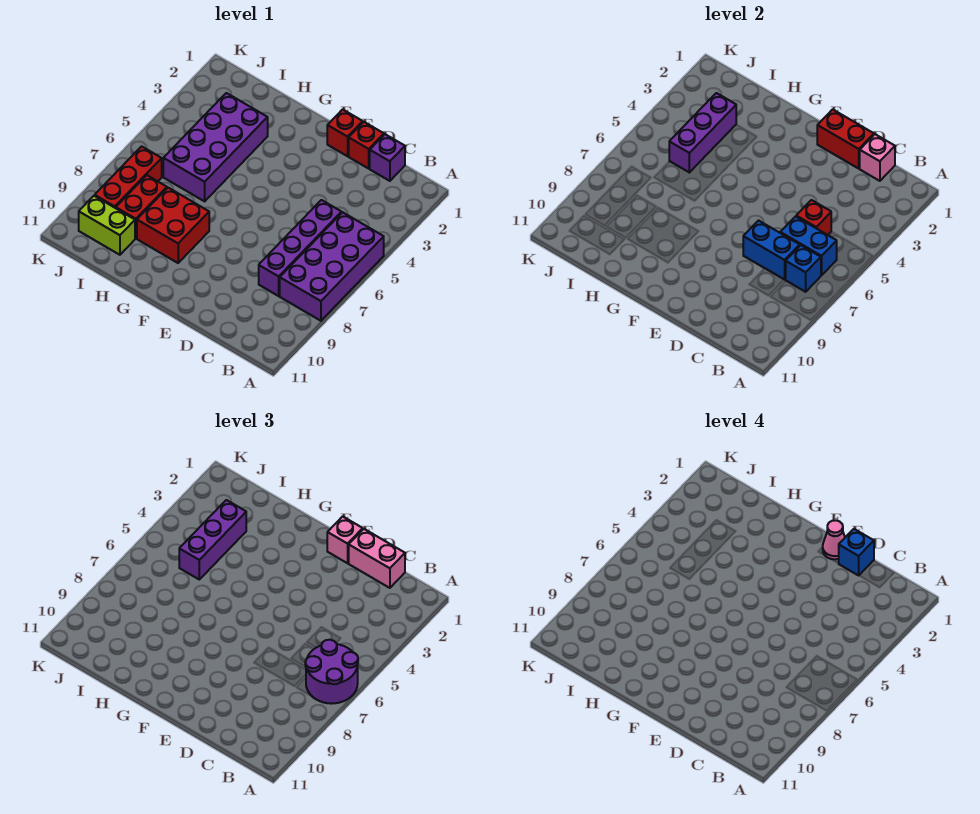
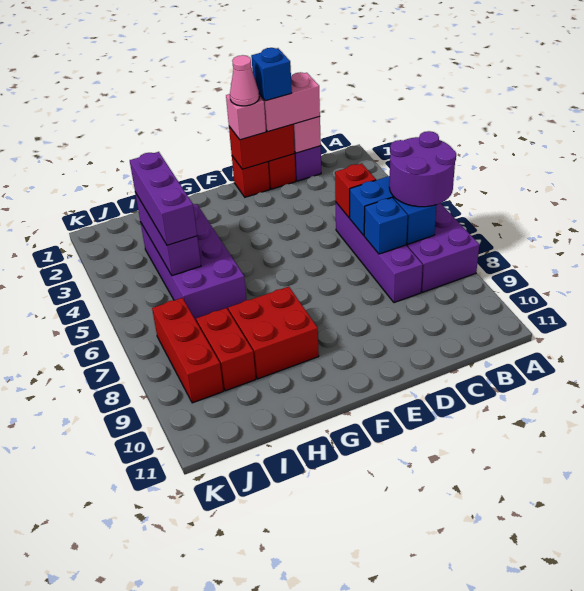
blue 1x2 brick [743,221,800,280] -> blue 1x1 brick [364,198,408,254]
lime 1x2 brick [79,196,135,255] -> none

